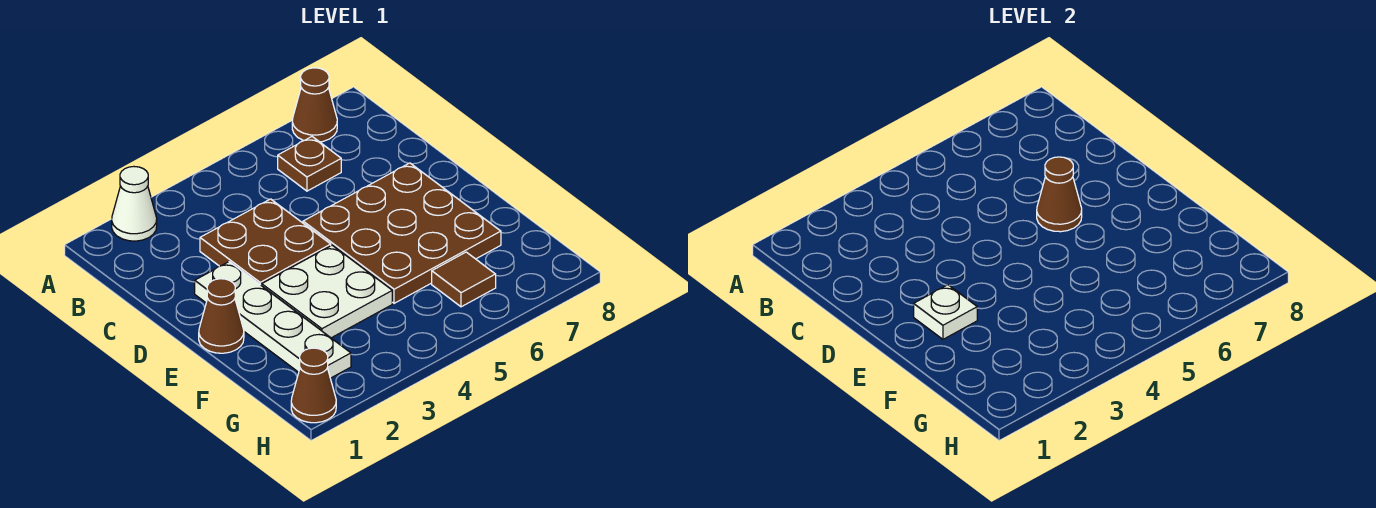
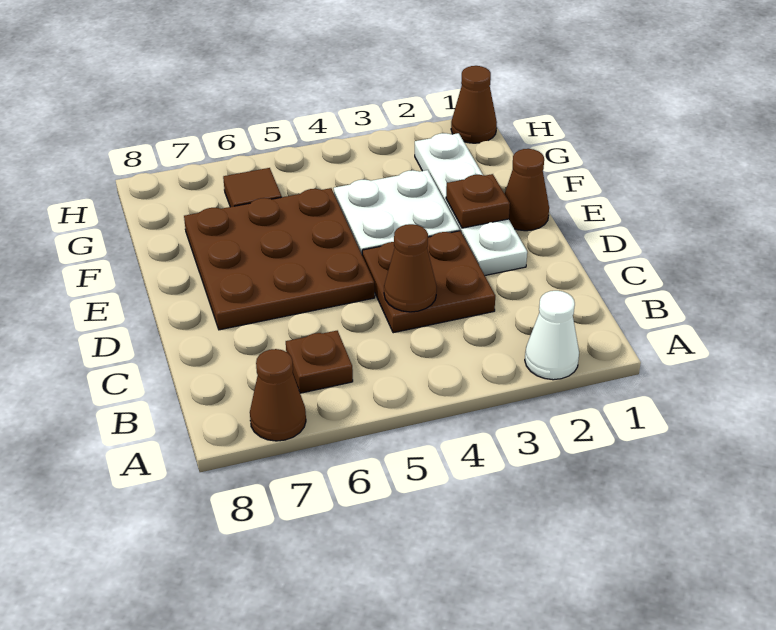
brown 1x1 cone [1037,157,1082,232] -> brown 1x1 cone moved to [384,224,437,312]
white 1x1 plate [914,285,977,339] -> brown 1x1 plate [446,174,510,228]

